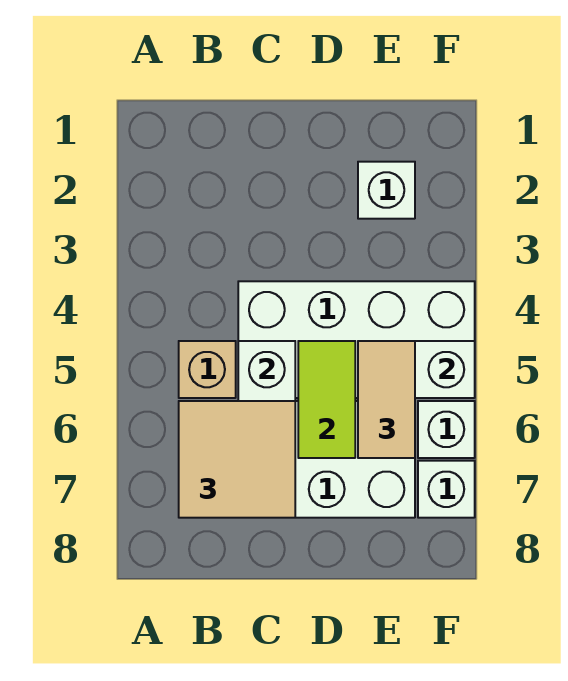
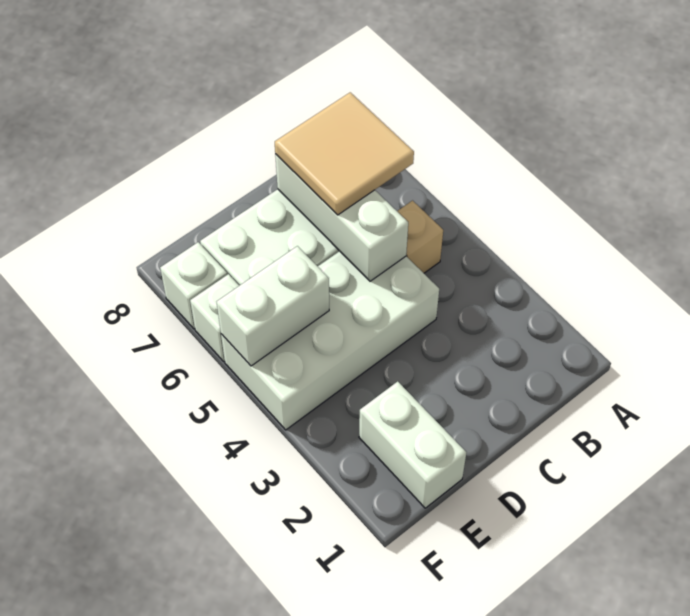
lime 1x2 tile [298,341,355,458] -> none
white 1x1 brick [358,162,415,219] -> white 1x2 brick [359,381,466,508]
tan 1x2 tile [358,341,415,458] -> none

